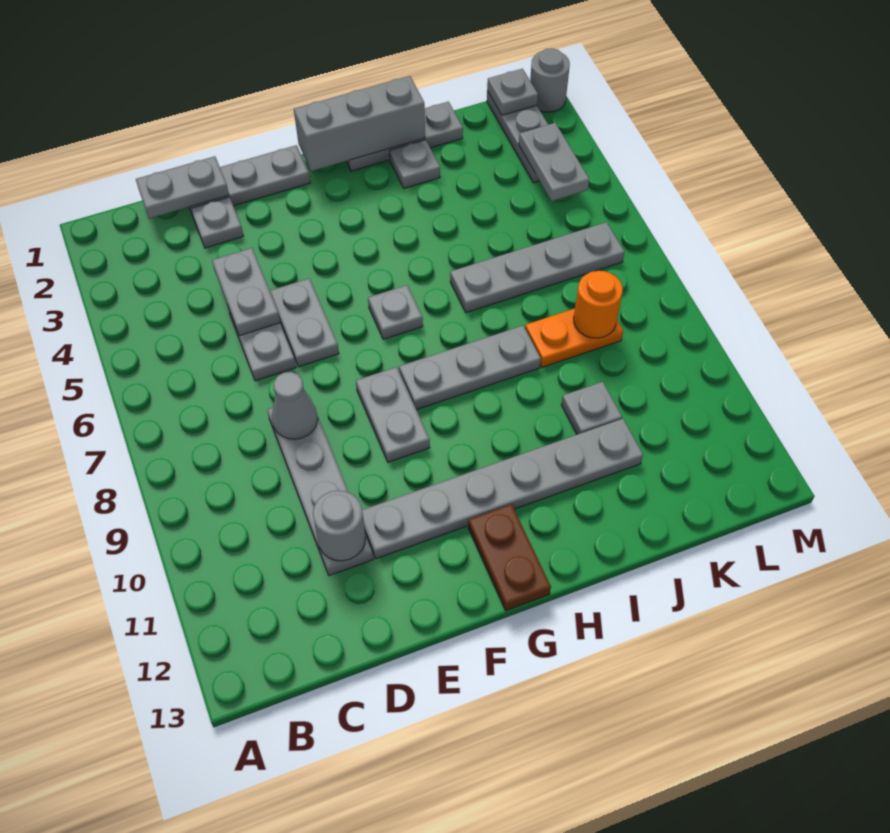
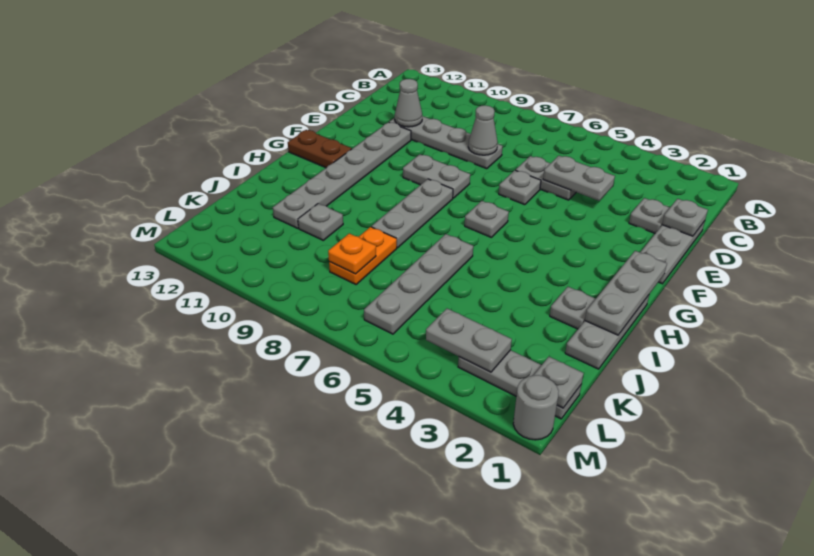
grey 1x2 plate [136,156,229,219] -> grey 1x1 plate [662,199,708,236]
grey 1x1 round brick [313,490,366,561] -> grey 1x1 cone [395,79,422,127]
grey 1x2 plate [270,278,339,367] -> grey 1x1 plate [499,170,541,205]
grey 1x3 brick [294,76,425,171] -> grey 1x3 plate [585,251,667,335]
orange 1x1 round brick [574,271,623,338] -> orange 1x1 plate [328,233,376,274]

